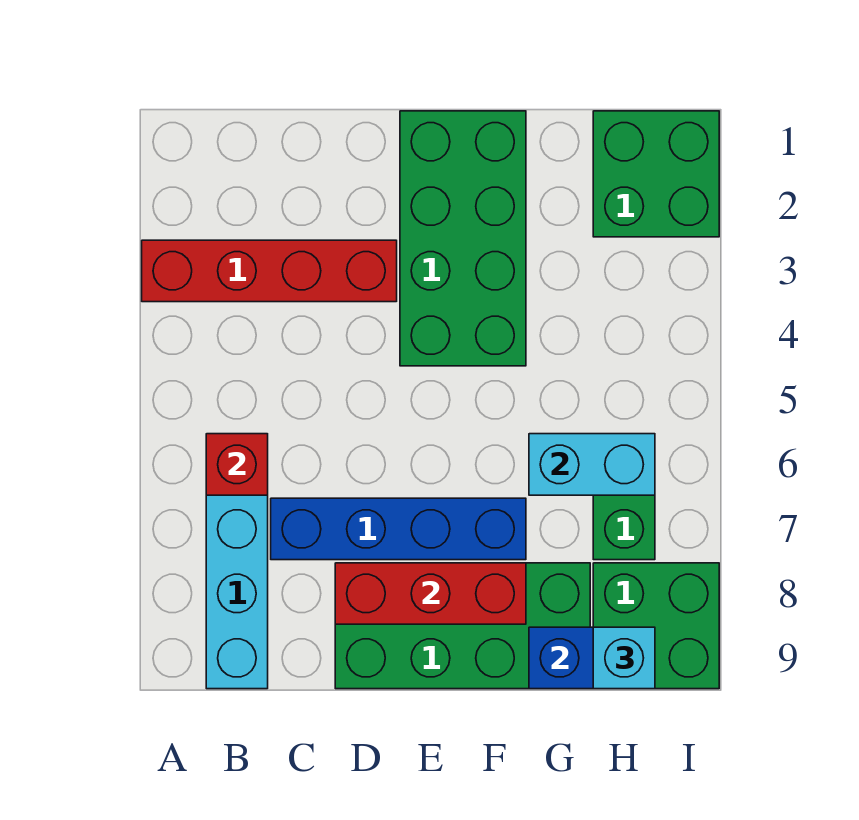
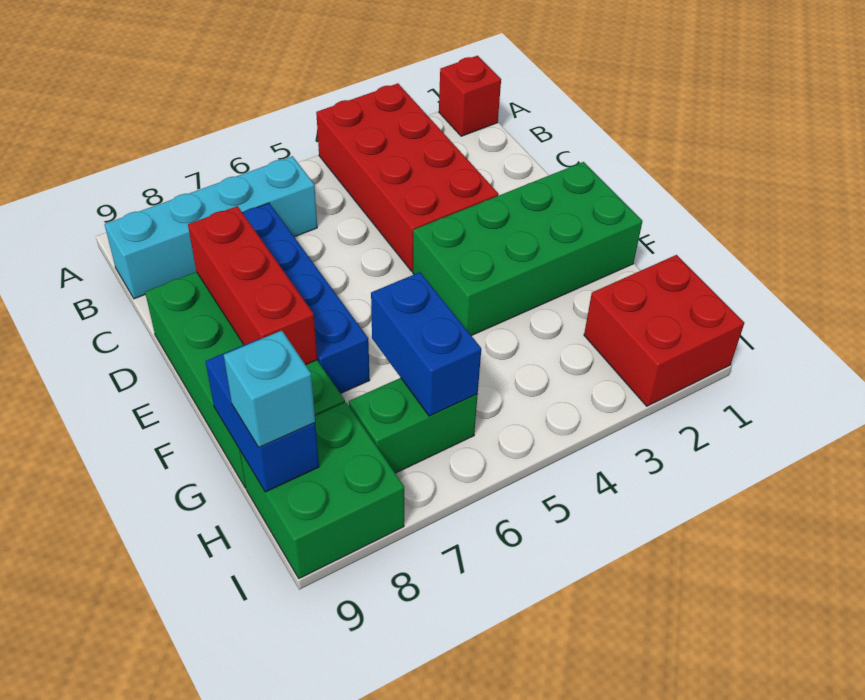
red 1x4 brick [142,240,397,302] -> red 2x4 brick [316,83,499,271]
red 1x1 brick [206,434,268,495] -> red 1x1 brick moved to [439,56,501,136]
cyan 1x2 brick [529,434,655,495] -> blue 1x2 brick [371,272,481,416]
green 2x2 brick [593,111,719,237] -> red 2x2 brick [584,255,744,406]

